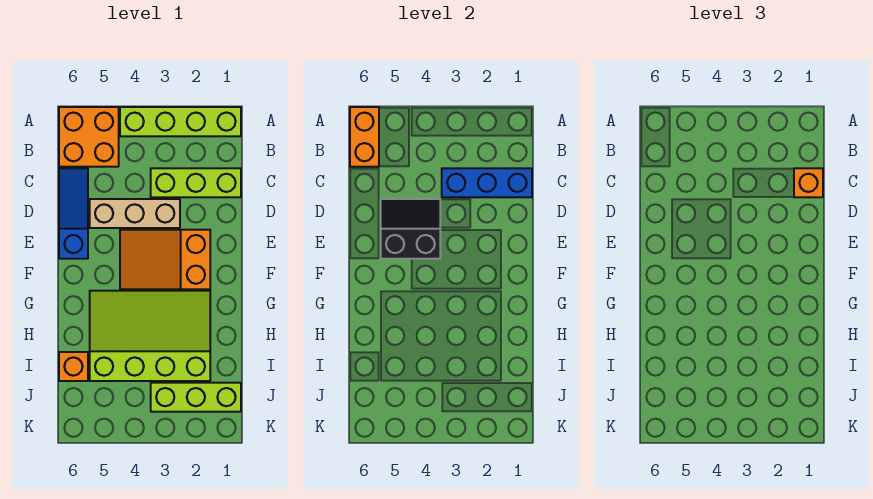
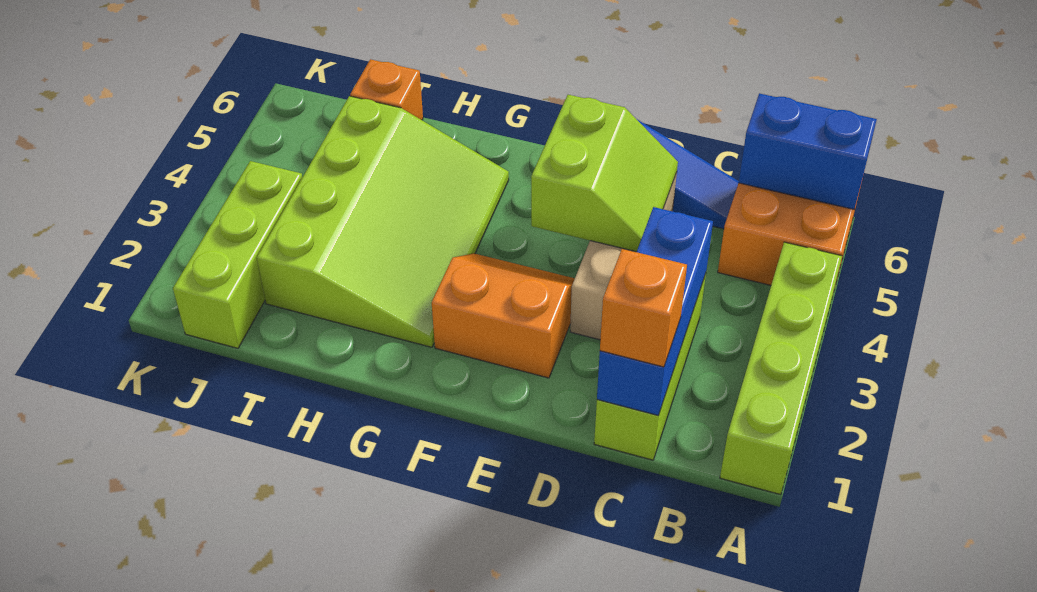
orange 1x2 brick [350,107,379,167] -> blue 1x2 brick [739,93,877,209]
black 2x2 slope [381,199,440,259] -> lime 2x2 slope [531,95,678,252]
orange 2x3 slope [120,230,210,289] -> orange 2x2 slope [432,253,575,378]

